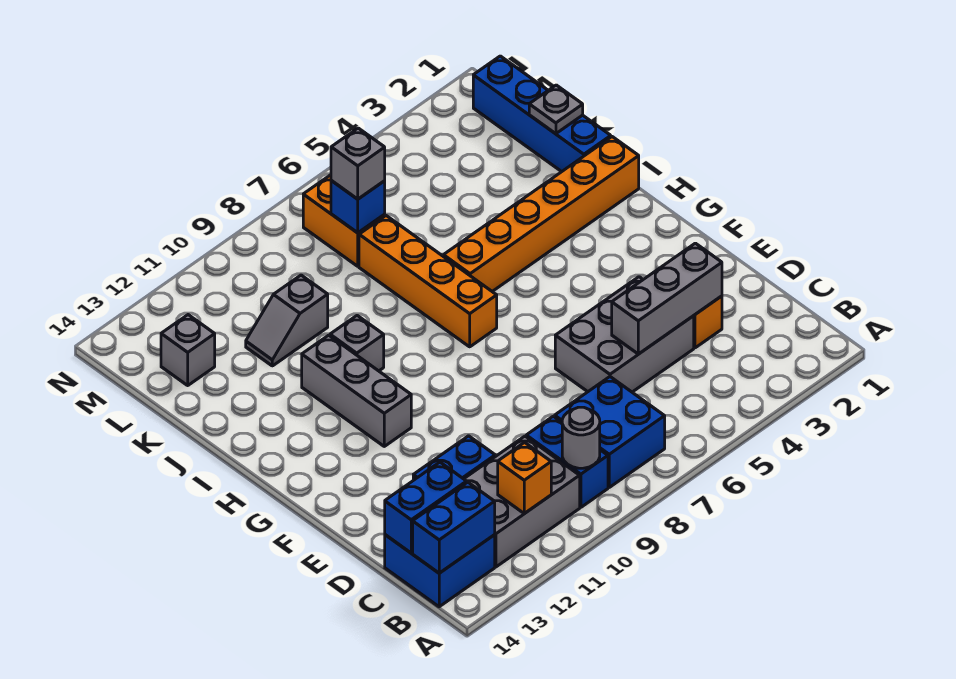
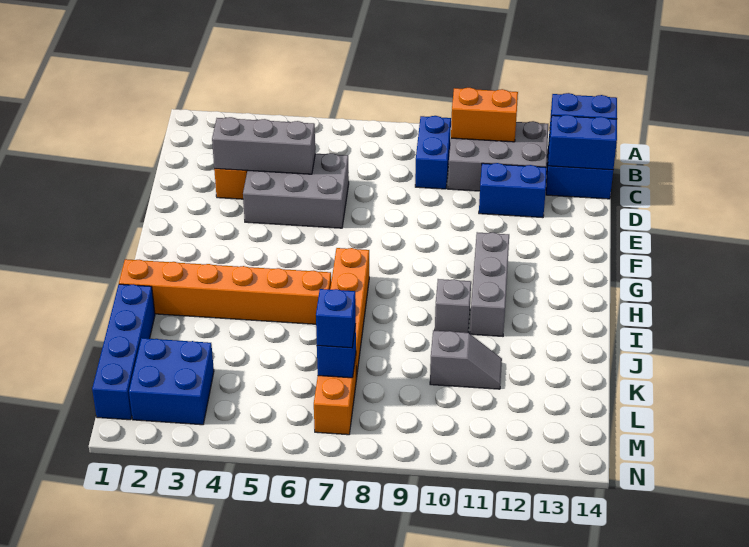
blue 2x2 brick [555,377,665,487] -> blue 2x2 brick moved to [129,338,214,425]
grey 1x1 round brick [562,407,600,468] -> none
orange 1x1 brick [498,443,551,514] -> orange 1x2 brick [451,88,518,142]
grey 1x1 plate [529,85,583,134] -> none
grey 1x1 brick [331,128,385,199] -> blue 1x1 brick [316,289,356,348]
grey 1x1 brick [161,315,215,385] -> none

